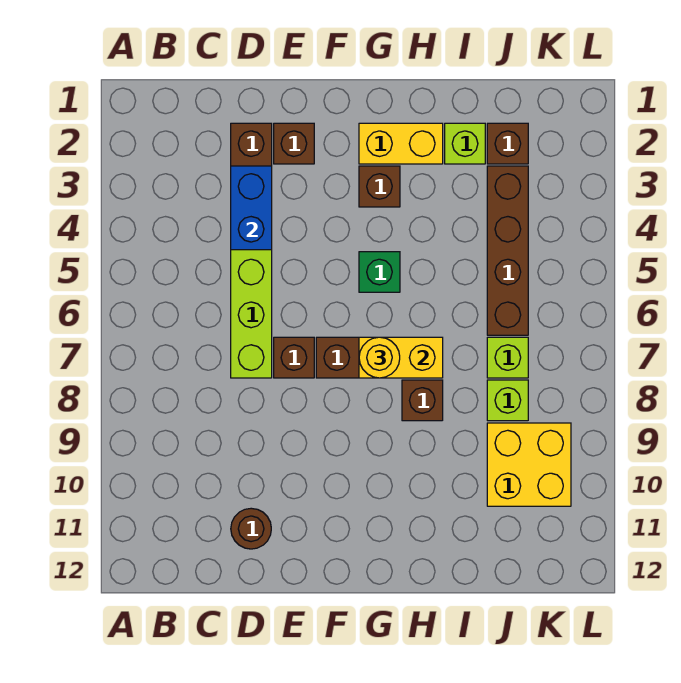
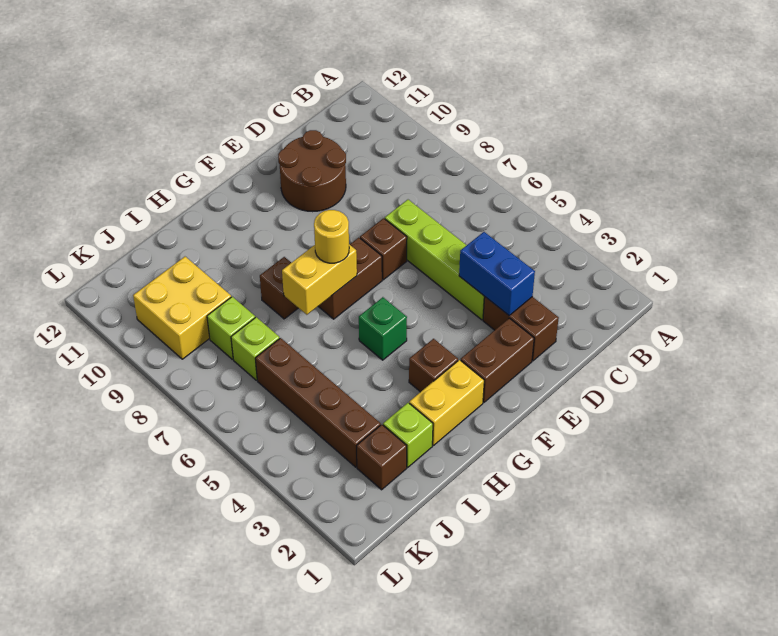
brown 1x1 round brick [231,508,271,549] -> brown 2x2 round brick [278,130,346,212]
brown 1x1 brick [274,123,314,164] -> brown 1x2 brick [461,318,534,402]

